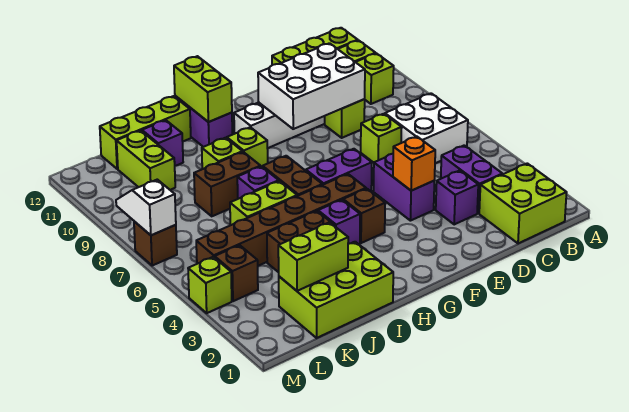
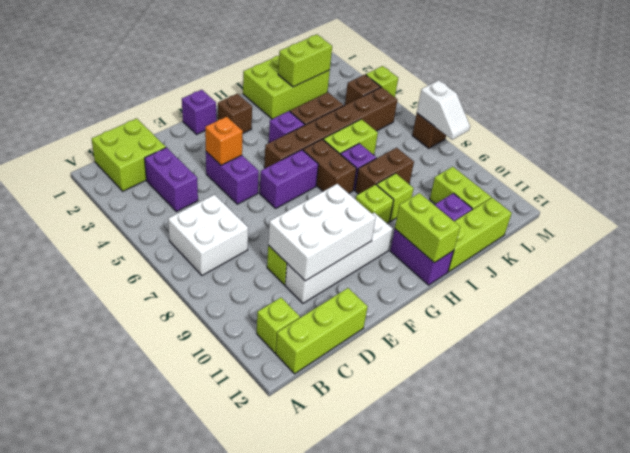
lime 1x1 brick [356,53,394,104] -> none
purple 1x1 brick [436,170,478,224] -> purple 1x1 brick moved to [182,90,216,134]
lime 1x1 brick [361,114,402,163] -> none
brown 1x1 brick [343,189,385,243] -> brown 1x1 brick moved to [218,94,252,133]

